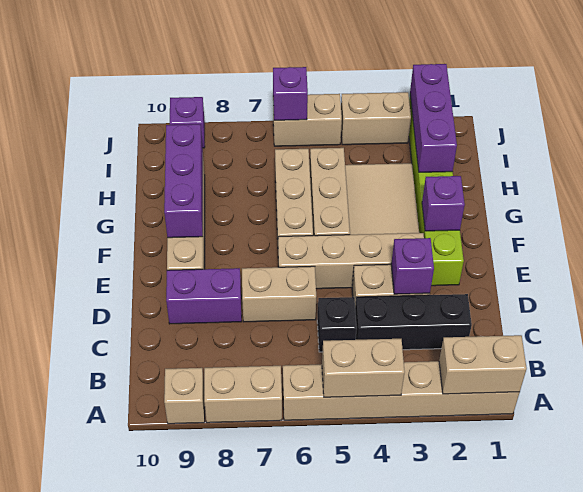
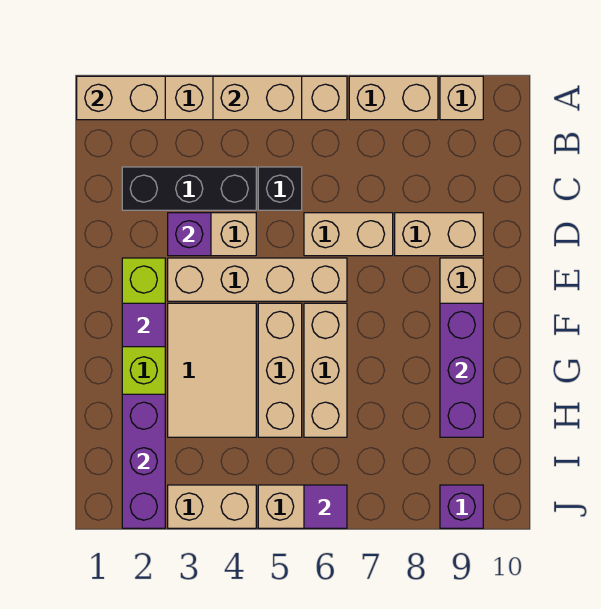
purple 1x2 brick [166,268,242,324] -> tan 1x2 brick [395,213,483,256]
purple 1x1 brick [422,176,465,231] -> purple 1x1 tile [122,303,165,347]
purple 1x1 brick [273,67,308,120] -> purple 1x1 tile [304,485,347,528]

